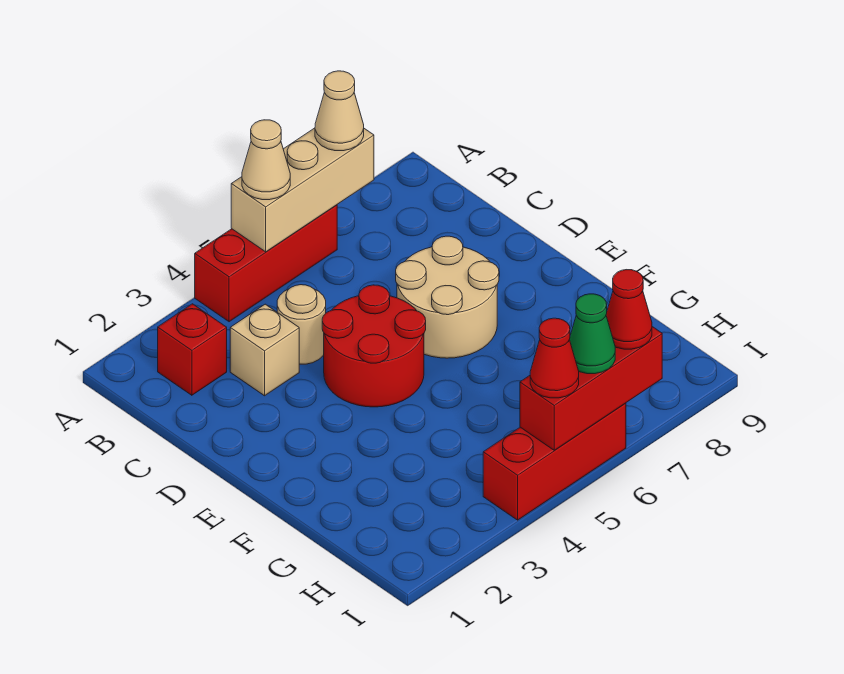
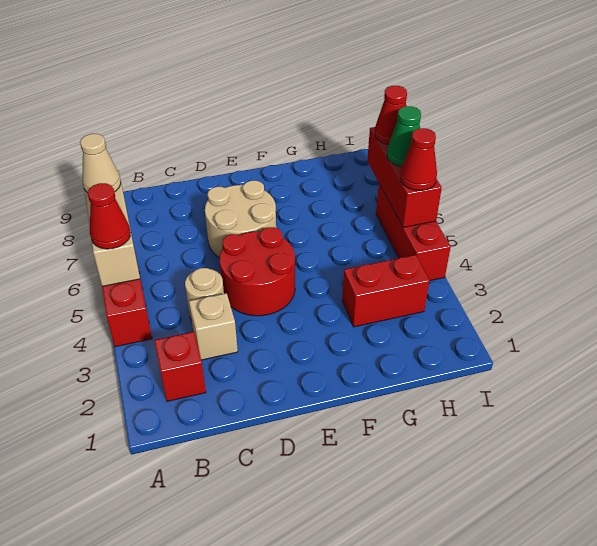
tan 1x1 cone [242,120,290,200] -> red 1x1 cone [88,183,131,249]
none -> red 1x2 brick [342,255,430,327]

